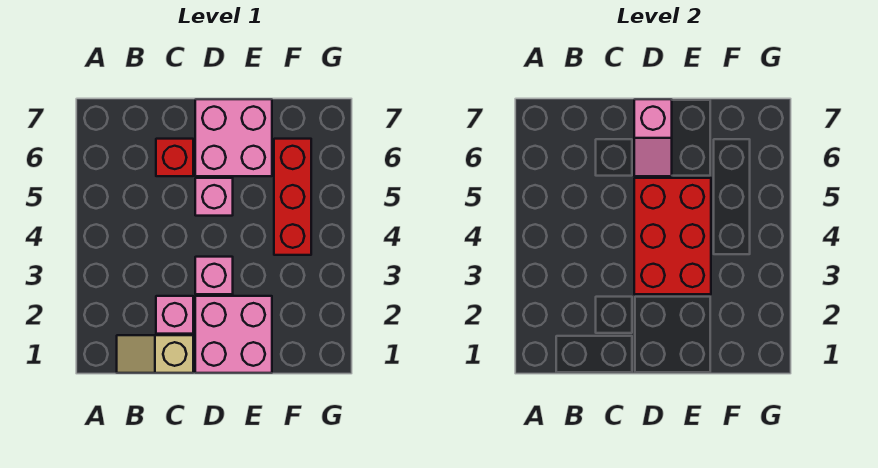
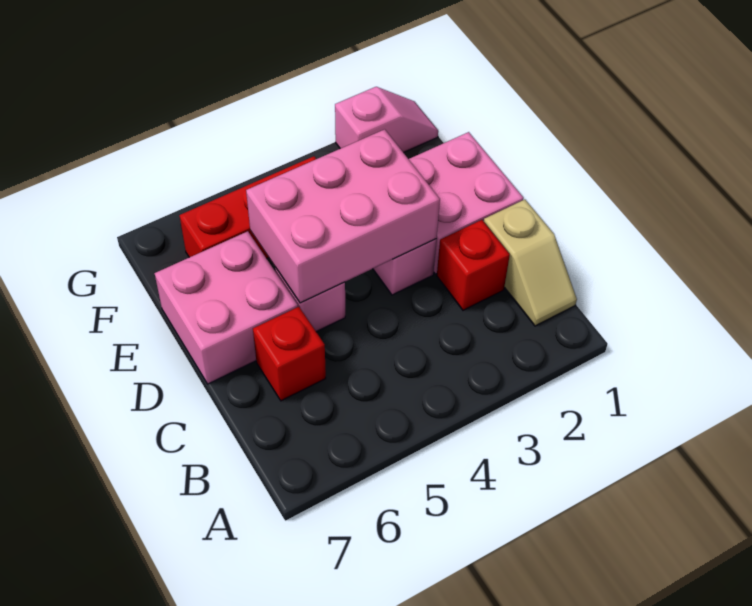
pink 1x1 brick [156,296,193,334] -> red 1x1 brick [437,220,510,310]
red 2x3 brick [634,178,711,294] -> pink 2x3 brick [246,129,440,303]
pink 1x2 slope [634,99,672,176] -> pink 1x2 slope moved to [335,87,438,153]

